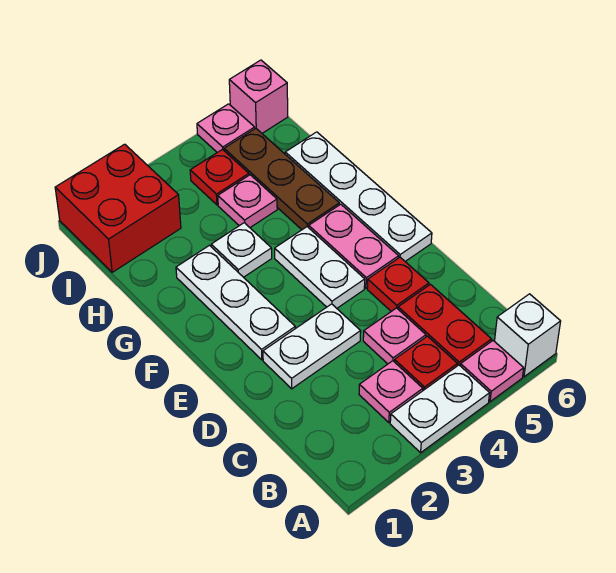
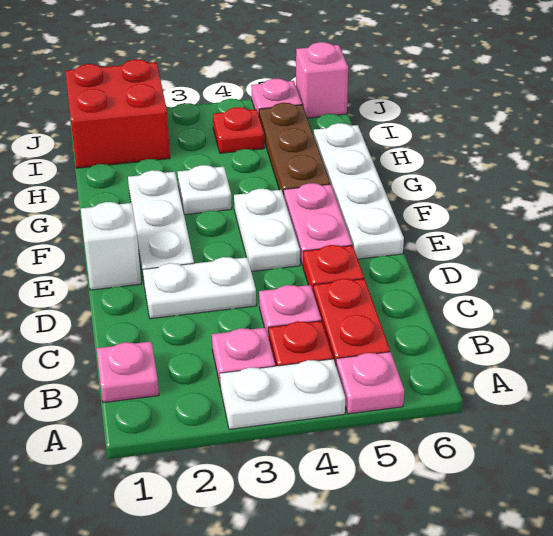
white 1x1 brick [495,294,561,377] -> white 1x1 brick moved to [81,202,141,290]
pink 1x1 plate [218,175,277,227] -> pink 1x1 plate moved to [96,342,159,403]

